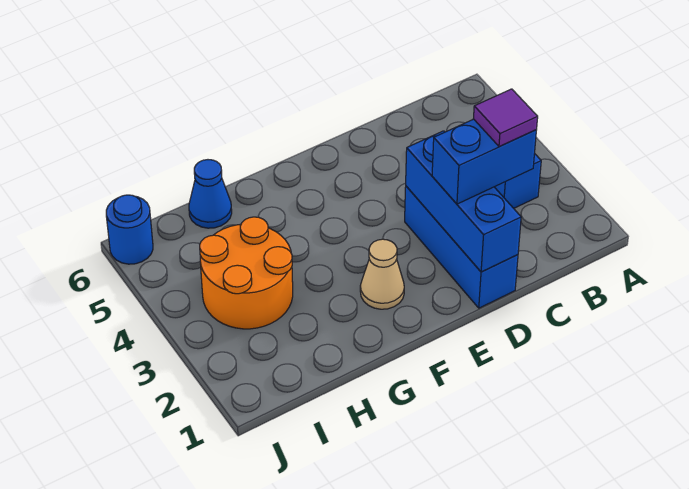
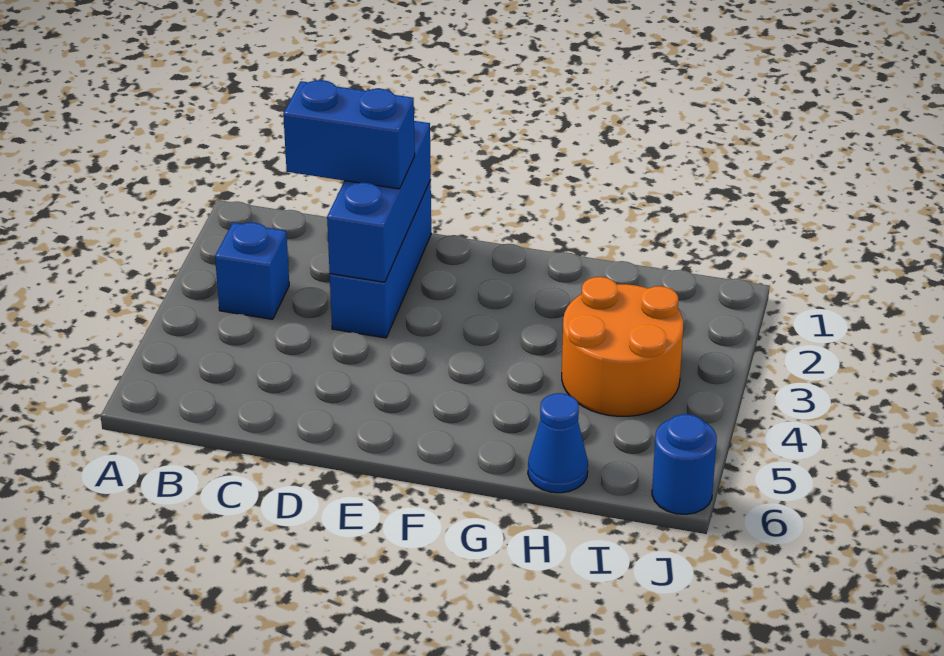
purple 1x1 tile [473,89,538,146] -> none
tan 1x1 cone [360,239,404,309] -> none

